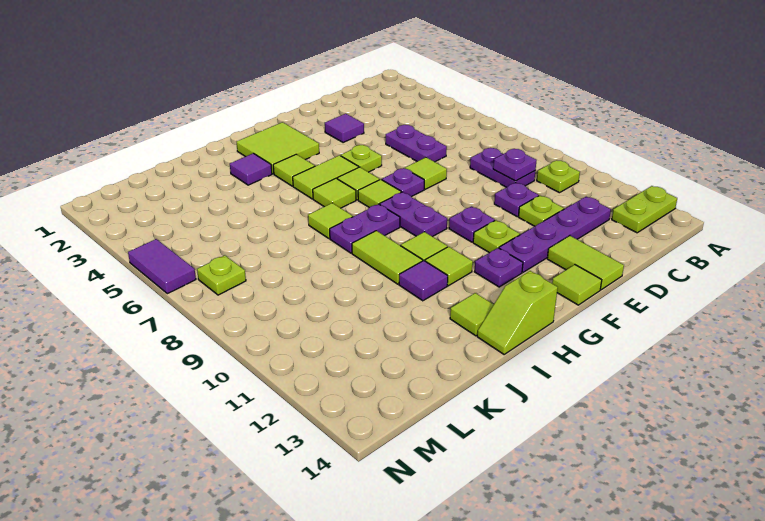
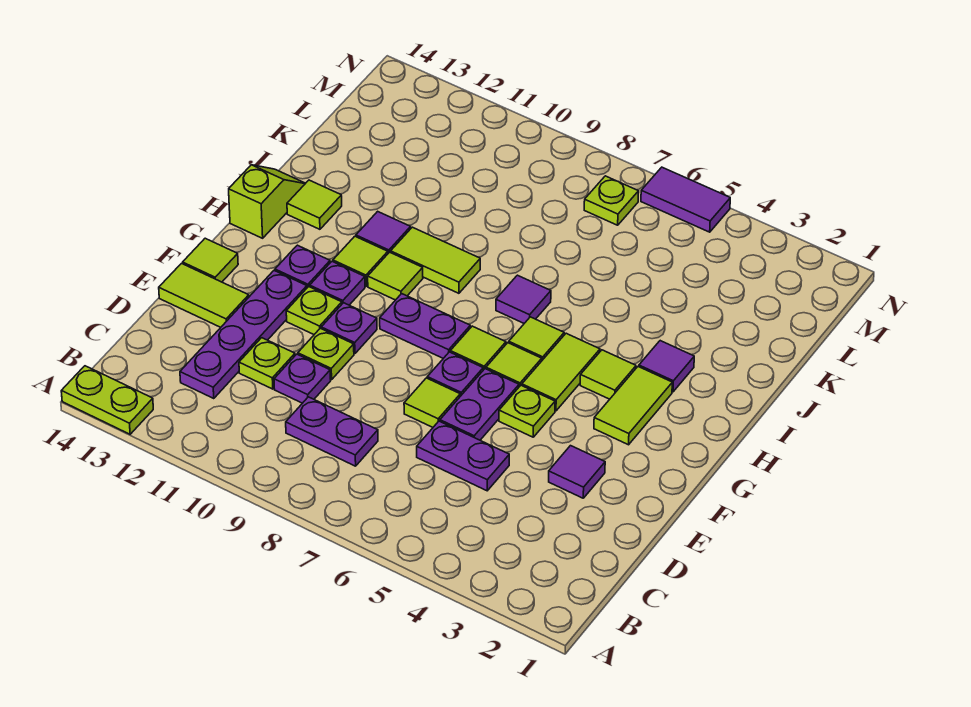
lime 1x2 plate [612,186,677,233] -> lime 1x2 plate turned to [61,366,153,434]
lime 1x1 plate [537,161,580,193] -> lime 1x1 plate moved to [298,328,354,380]
purple 1x1 plate [493,149,537,181] -> purple 1x1 plate moved to [310,262,365,305]
lime 2x2 tile [237,122,319,174] -> lime 1x2 tile [594,367,672,445]
purple 1x2 plate [330,204,400,253] -> purple 1x2 plate moved to [440,369,519,440]
lime 1x1 tile [308,203,353,238] -> purple 1x1 tile [496,275,551,323]

